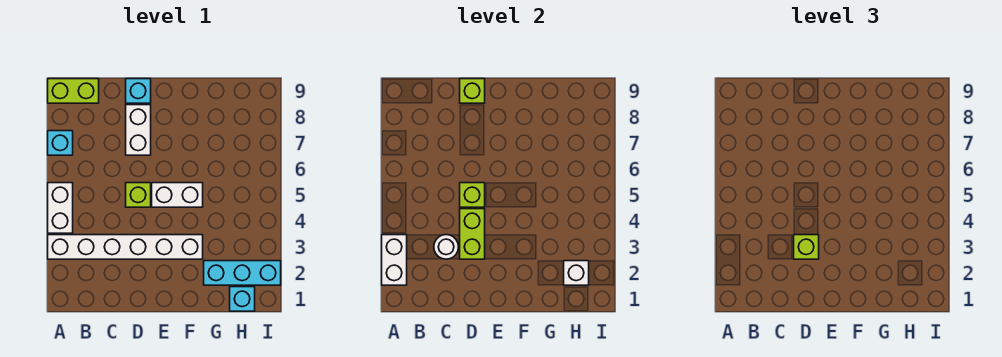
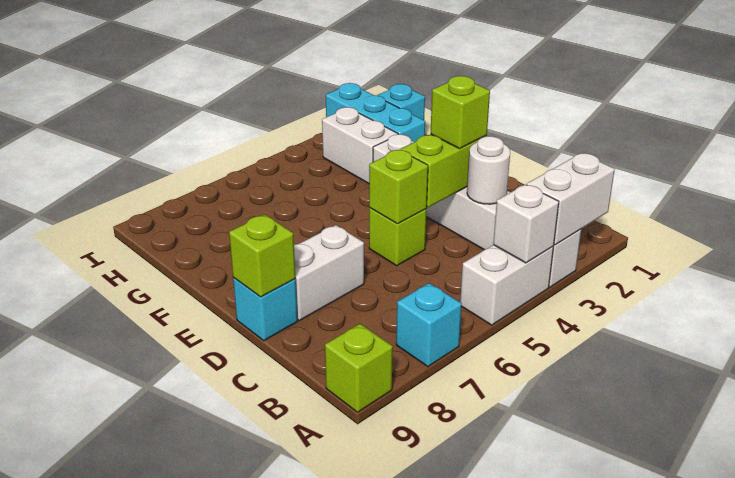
lime 1x2 brick [48,79,99,103] -> lime 1x1 brick [325,324,393,412]
white 1x2 brick [152,183,203,207] -> white 1x2 brick moved to [322,107,398,183]
white 1x1 brick [564,261,589,285] -> white 1x1 brick moved to [493,184,559,263]

